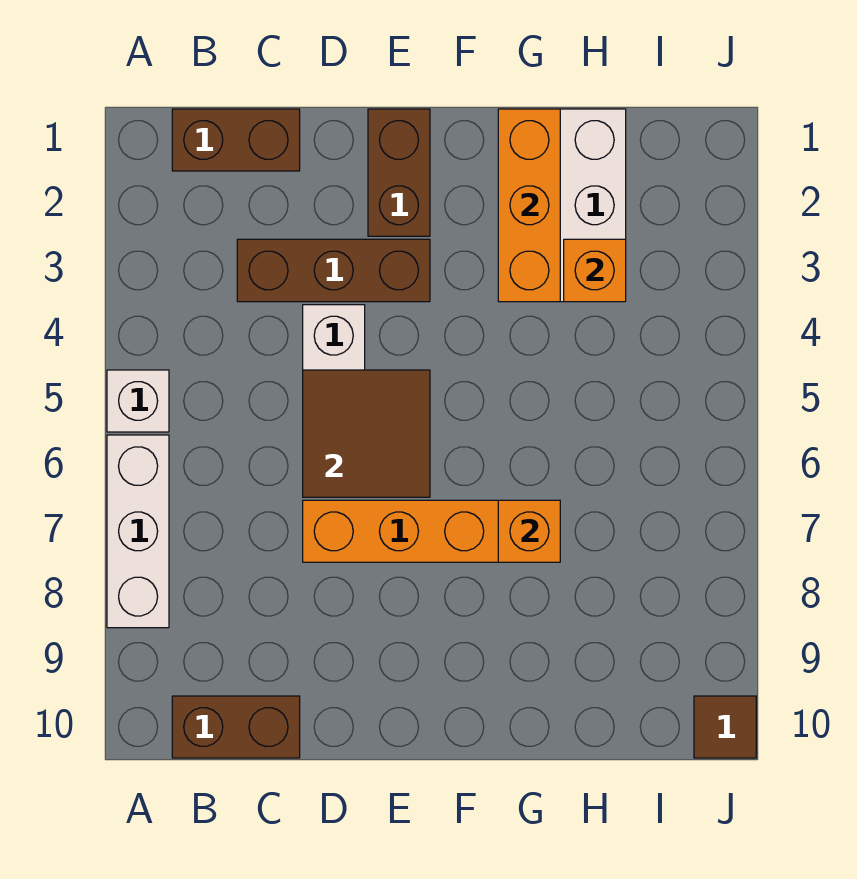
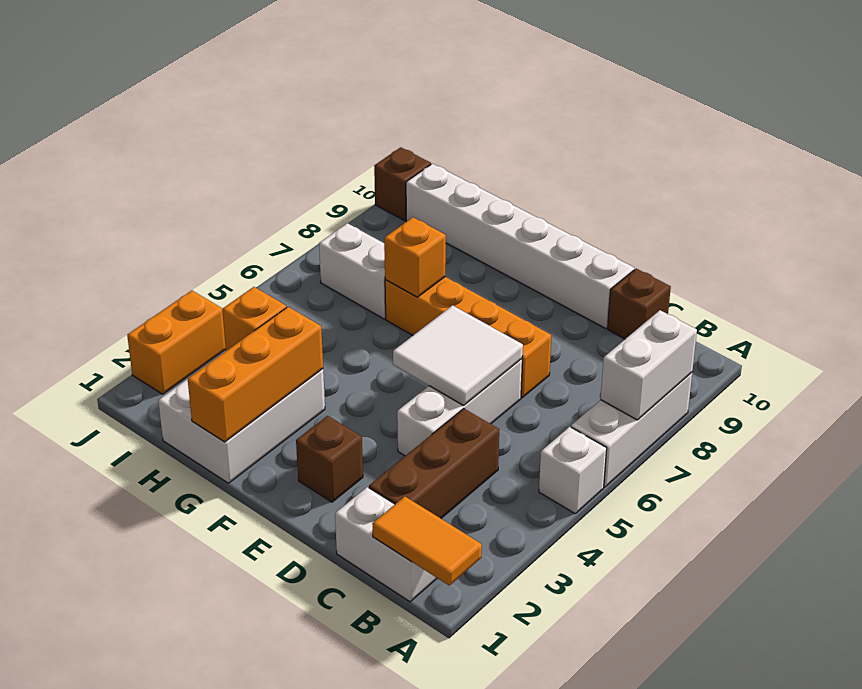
none -> orange 1x2 tile [372,497,482,585]
none -> white 1x2 brick [601,310,697,420]
brown 1x2 brick [172,109,300,171] -> white 1x2 brick [335,487,437,602]
brown 1x2 brick [172,696,300,758] -> brown 1x1 brick [608,269,671,339]
brown 1x3 brick [237,239,430,302] -> brown 1x3 brick turned to [369,409,499,518]
brown 2x2 tile [303,370,430,497] -> white 2x2 tile [393,305,523,405]
none -> white 1x6 brick [406,164,634,329]
brown 1x2 brick [368,109,430,236] -> brown 1x1 brick [296,416,363,502]
none -> white 1x2 brick [319,223,386,319]
none -> orange 1x2 brick [127,291,226,394]
brown 1x1 tile [694,696,756,758] -> brown 1x1 brick [374,147,431,221]

